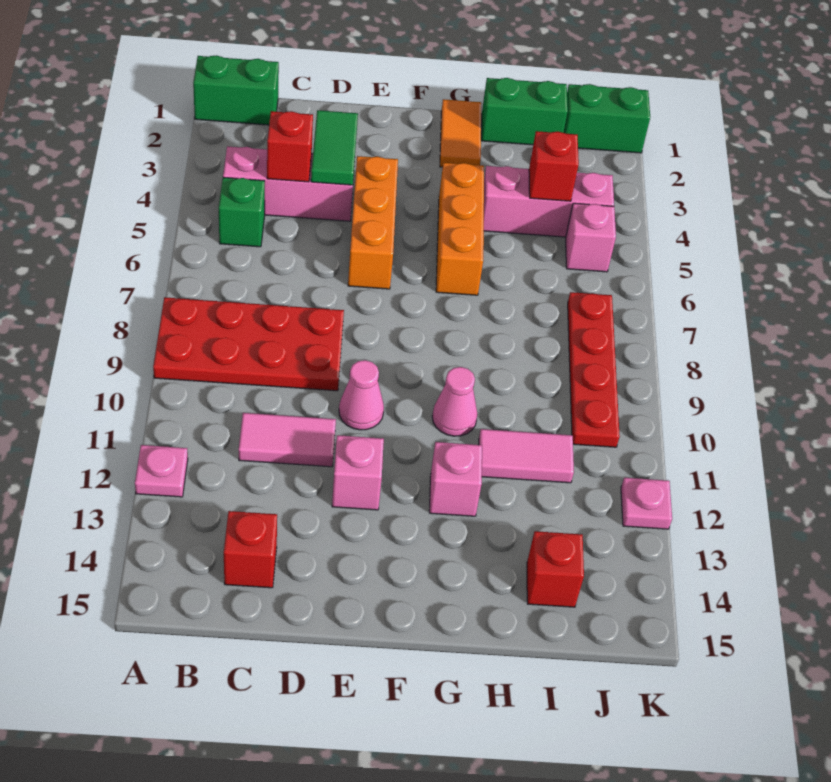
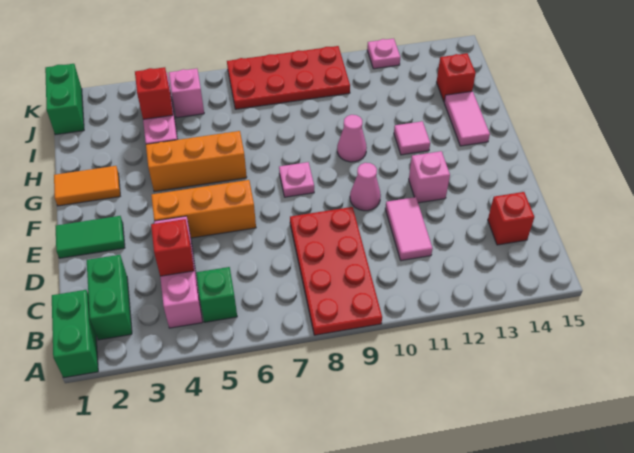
pink 1x1 plate [135,445,188,497] -> pink 1x1 plate moved to [279,162,314,197]
green 1x2 tile [311,110,358,185] -> green 1x2 tile moved to [56,216,125,258]
pink 1x1 brick [429,442,482,516] -> pink 1x1 tile [394,121,430,155]
green 1x2 brick [481,78,568,145] -> green 1x2 brick moved to [87,255,132,340]
pink 1x2 tile [479,429,574,483] -> pink 1x2 tile moved to [444,91,490,146]
red 1x4 plate [568,292,620,447] -> red 2x4 plate [227,46,350,109]

